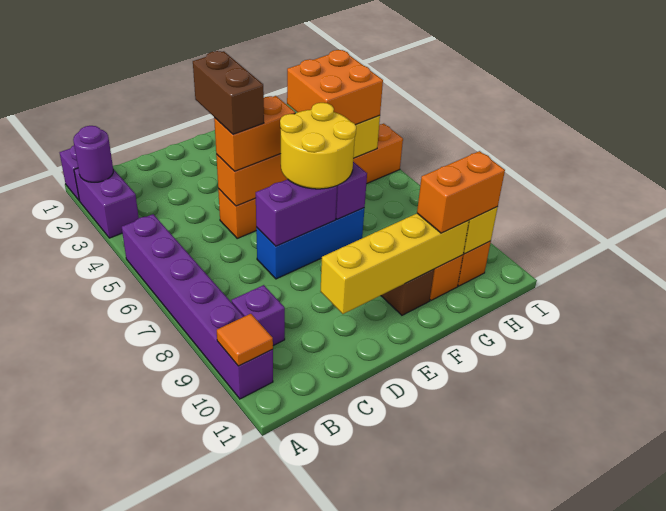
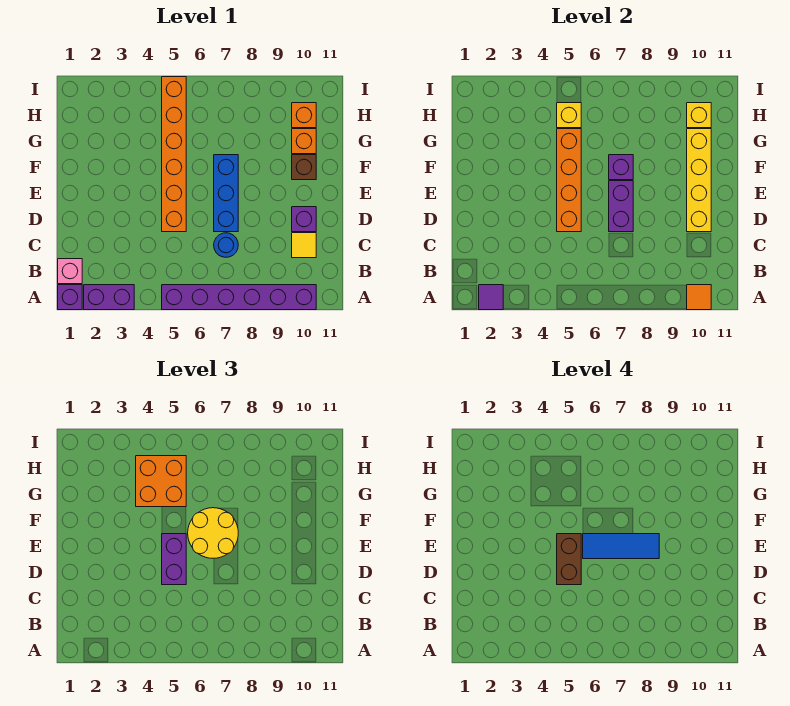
purple 1x1 round brick [73,126,113,182] -> purple 1x1 tile [479,285,503,310]
none -> pink 1x1 brick [58,259,82,284]
purple 1x1 brick [231,285,285,346] -> purple 1x1 brick moved to [292,207,316,232]
none -> blue 1x1 round brick [214,233,238,257]
none -> yellow 1x1 tile [292,233,316,258]
brown 1x2 brick [193,51,264,134] -> brown 1x2 brick turned to [557,534,581,585]
orange 1x2 brick [214,96,295,171] -> purple 1x2 brick [162,534,186,585]
none -> blue 1x3 tile [583,534,659,559]
orange 1x2 brick [417,151,505,233] -> none

